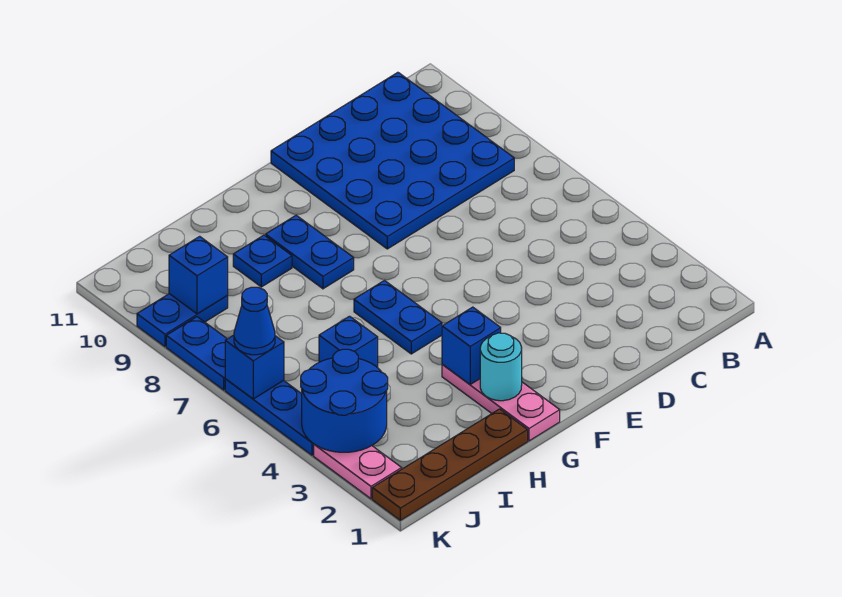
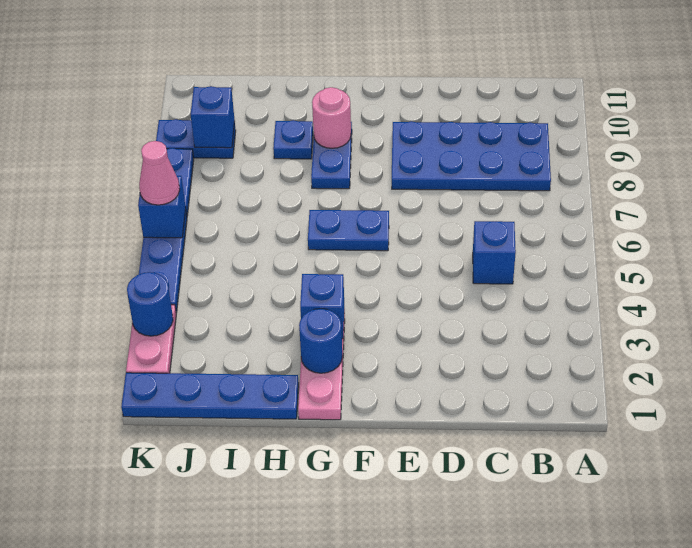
blue 4x4 plate [271,72,514,249] -> blue 2x4 plate [392,121,551,191]
cyan 1x1 round brick [480,333,522,401] -> blue 1x1 round brick [299,309,342,373]
blue 1x2 plate [354,281,442,354] -> blue 1x2 plate turned to [308,210,389,251]
none -> pink 1x1 round brick [312,87,351,148]
brown 1x4 plate [372,409,528,520] -> blue 1x4 plate [121,373,299,419]
blue 1x1 brick [319,316,378,368] -> blue 1x1 brick moved to [473,221,516,284]
blue 2x2 round brick [301,349,388,452] -> blue 1x1 round brick [127,272,173,336]
blue 1x1 cone [234,287,275,355] -> pink 1x1 cone [139,141,180,205]

